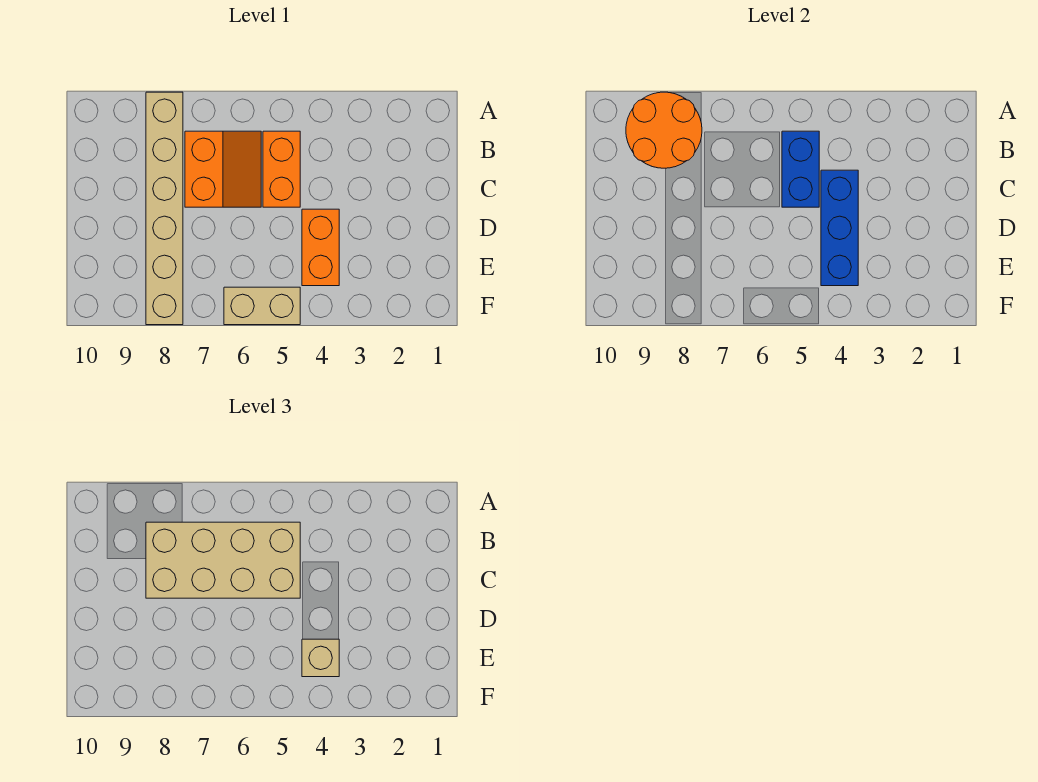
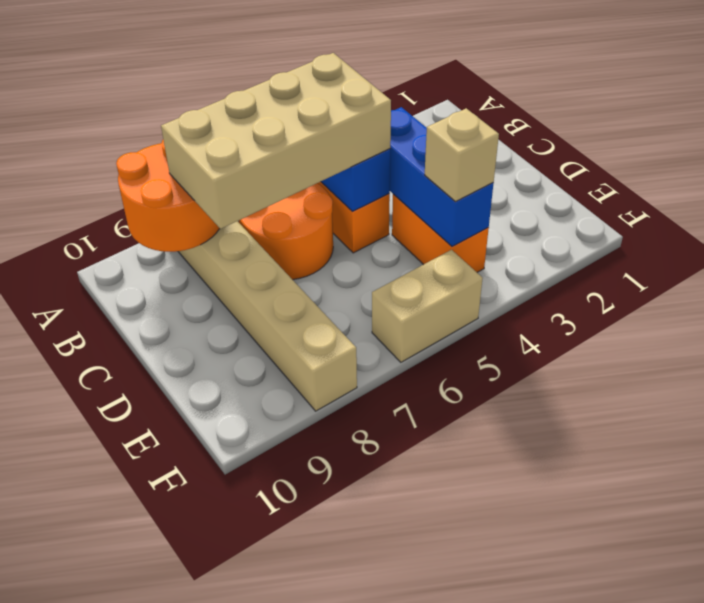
orange 2x2 slope [185,131,261,207] -> orange 2x2 round brick [239,183,333,280]

